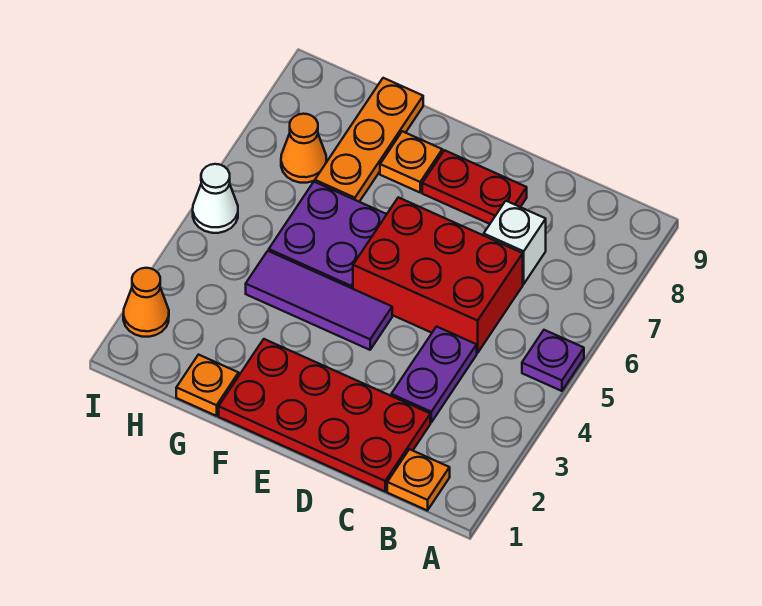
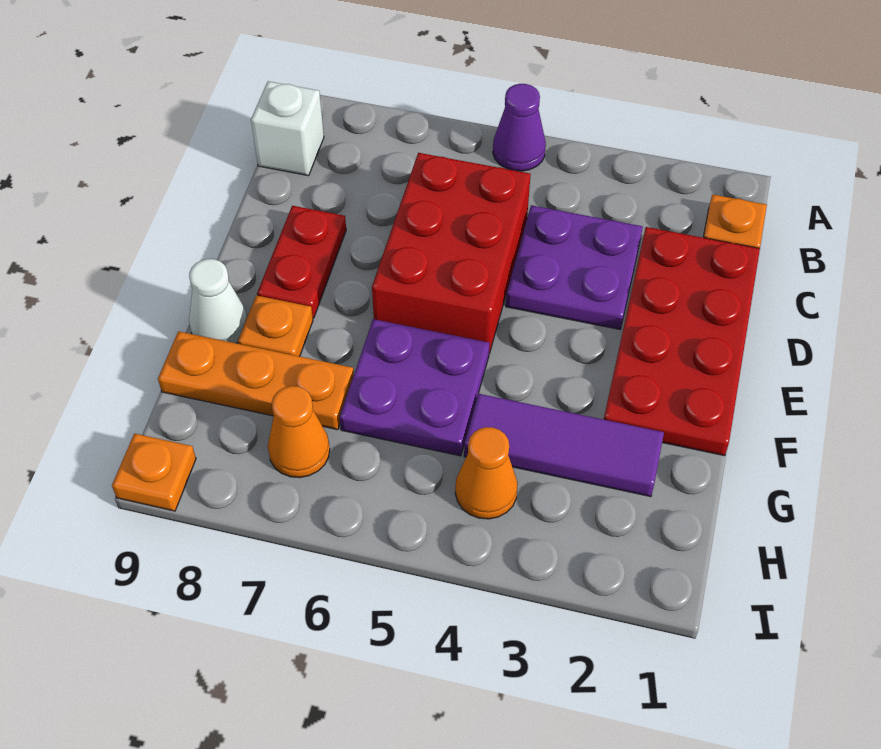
purple 1x1 plate [522,330,584,391] -> purple 1x1 cone [493,84,546,171]
purple 1x2 plate [391,327,477,422] -> purple 2x2 plate [506,205,643,329]
white 1x1 brick [484,201,546,284] -> white 1x1 brick moved to [251,81,324,176]
purple 1x3 tile [246,251,392,350] -> purple 1x3 tile turned to [464,394,664,497]
orange 1x1 plate [176,355,239,416] -> orange 1x1 plate moved to [112,433,196,511]
orange 1x1 cone [123,268,169,337] -> orange 1x1 cone moved to [455,427,518,519]
white 1x1 cone [193,164,238,233] -> white 1x1 cone moved to [189,259,247,343]

